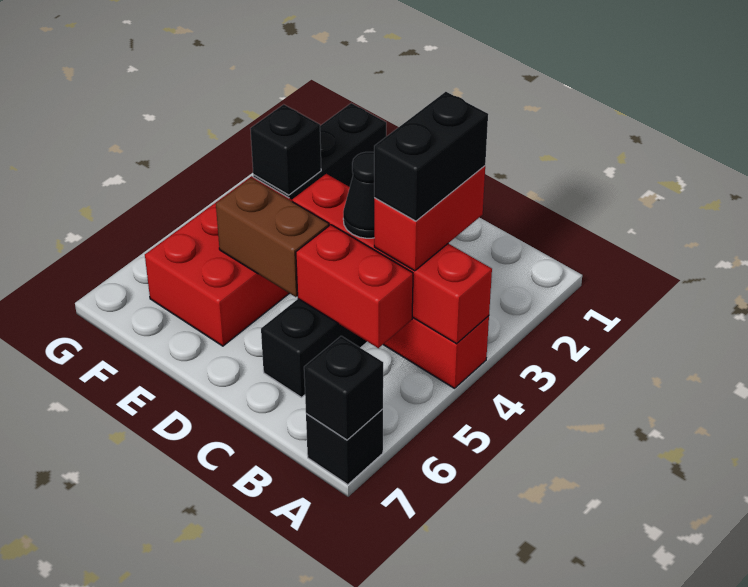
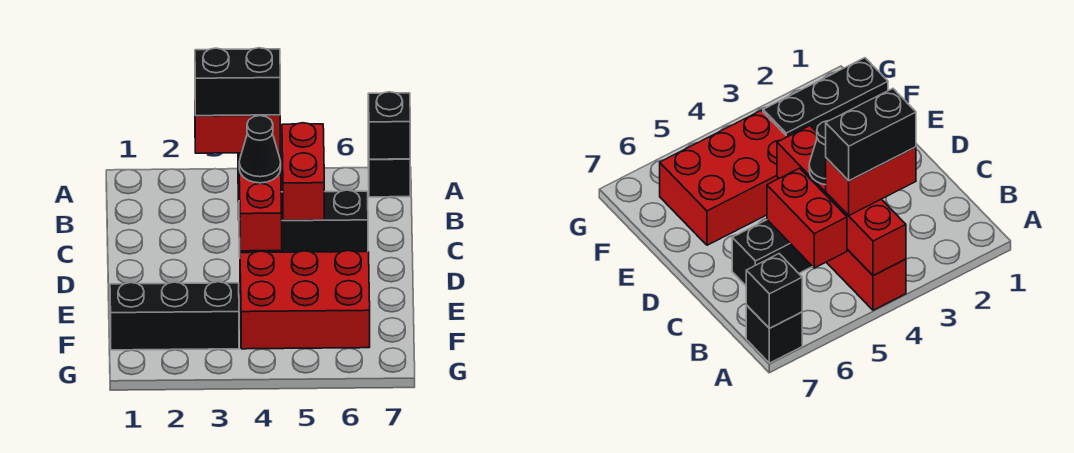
brown 1x2 brick [216,178,329,297] -> none
black 1x1 brick [250,104,321,195] -> none

